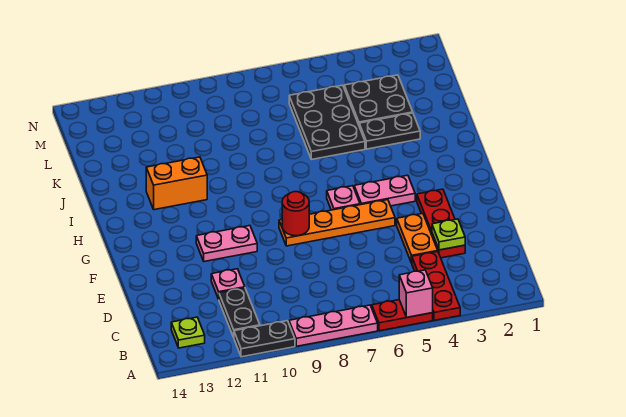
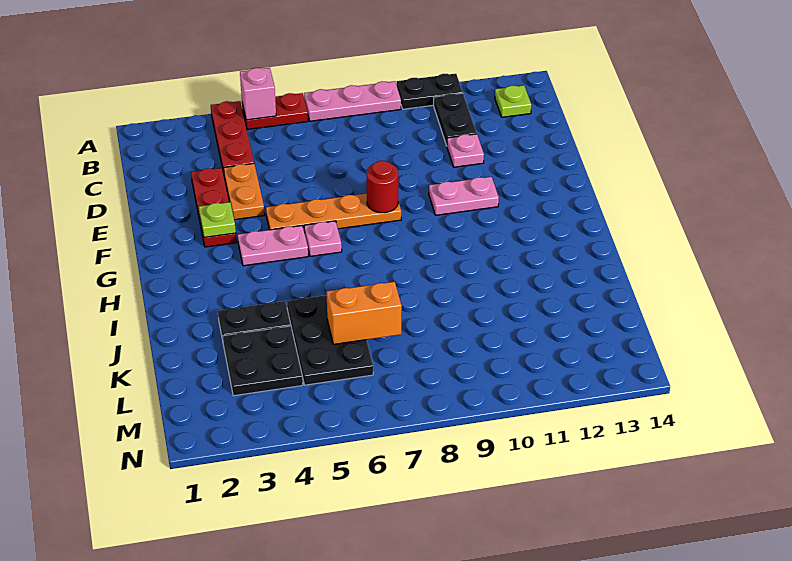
lime 1x1 plate [432,219,465,250] -> lime 1x1 plate moved to [199,202,236,237]
orange 1x2 brick [146,157,207,210] -> orange 1x2 brick moved to [326,282,402,344]

